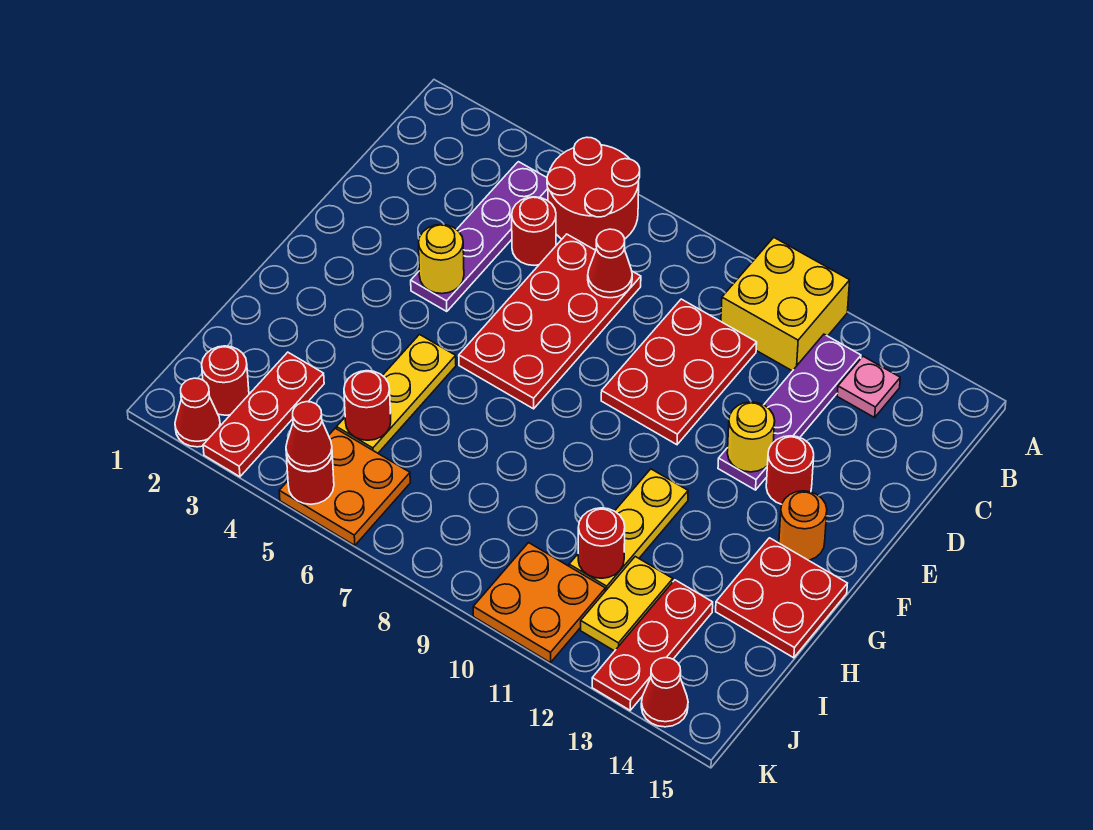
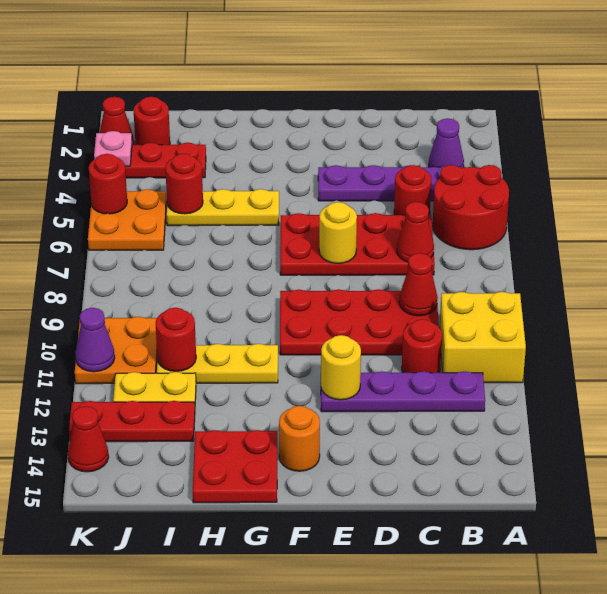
none -> purple 1x1 cone [429,118,464,167]
pink 1x1 plate [837,356,900,418] -> pink 1x1 plate moved to [94,131,132,166]
red 2x3 plate [601,299,757,445] -> red 2x4 plate [280,289,439,355]
yellow 1x1 round brick [419,225,464,294] -> yellow 1x1 round brick moved to [319,202,357,263]
red 1x1 round brick [766,436,814,504] -> red 1x1 round brick moved to [402,319,442,373]
red 1x1 cone [286,402,332,472] -> red 1x1 cone moved to [399,253,438,316]
none -> purple 1x1 cone [75,308,115,372]

